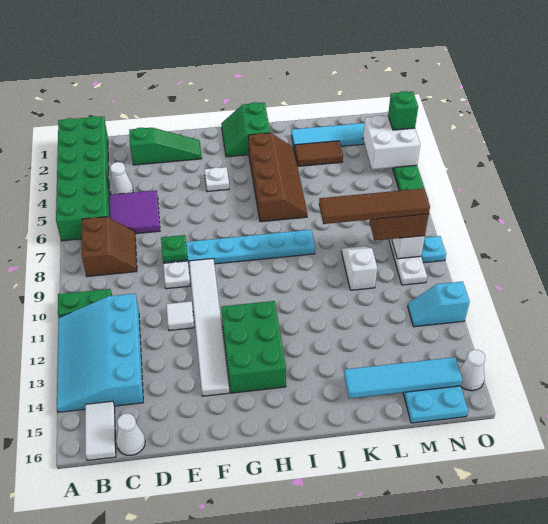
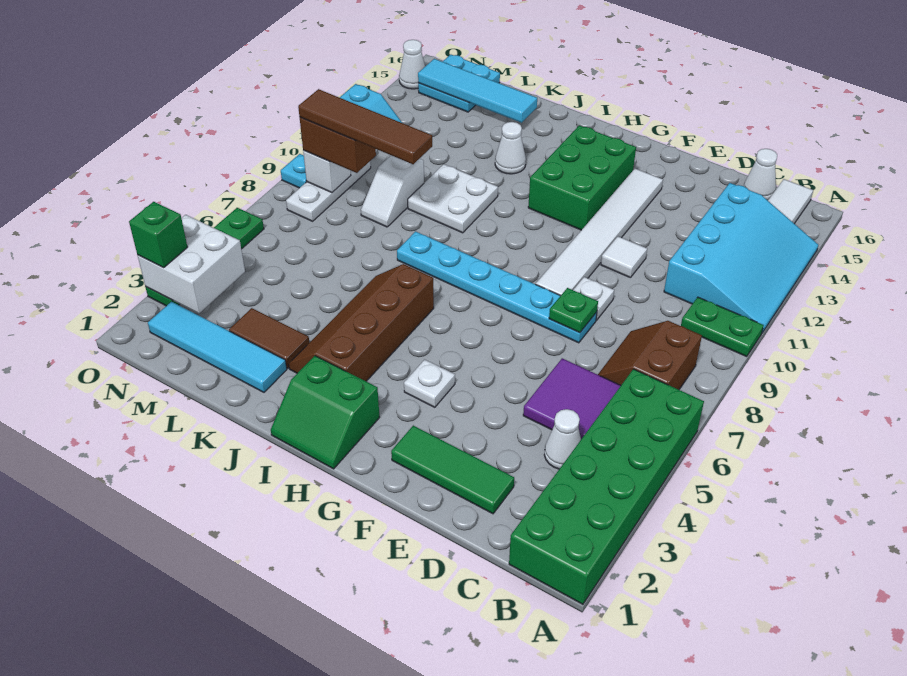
green 1x3 slope [129,128,202,165] -> green 1x3 tile [391,426,514,514]
green 2x2 slope [221,102,270,157] -> green 2x2 slope turned to [271,356,380,469]
none -> white 2x2 plate [408,164,498,233]
none -> white 1x1 cone [495,122,526,174]

